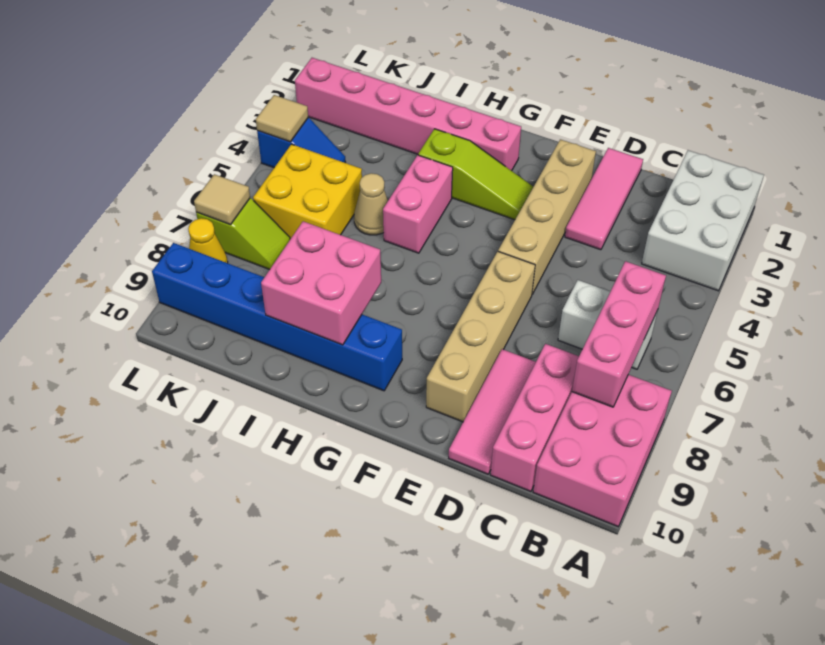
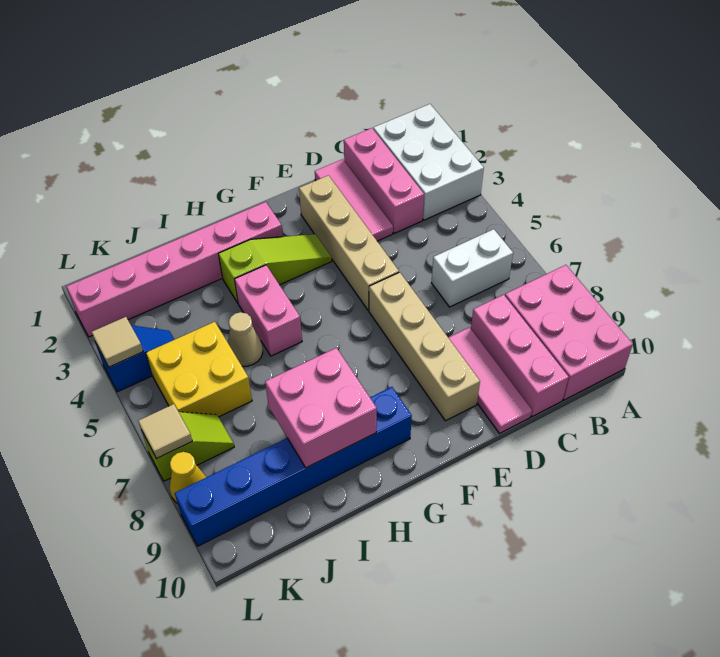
pink 1x3 brick [572,261,666,407] -> pink 1x3 brick moved to [344,128,424,233]

